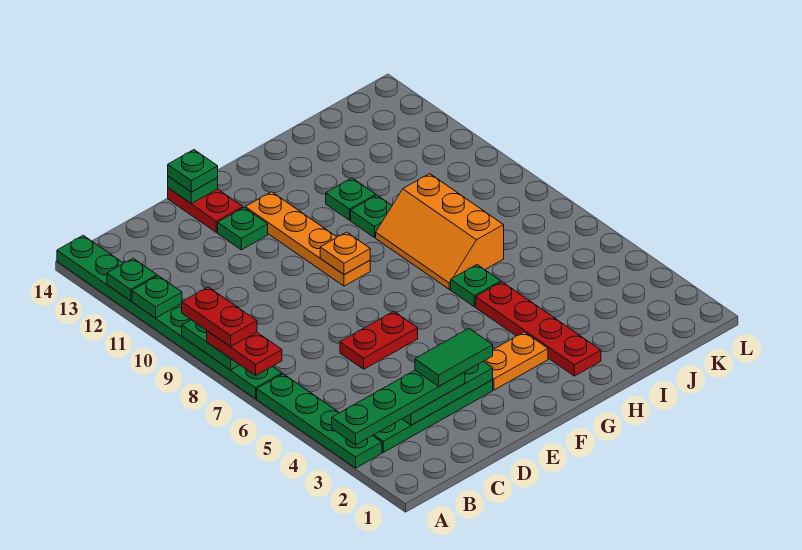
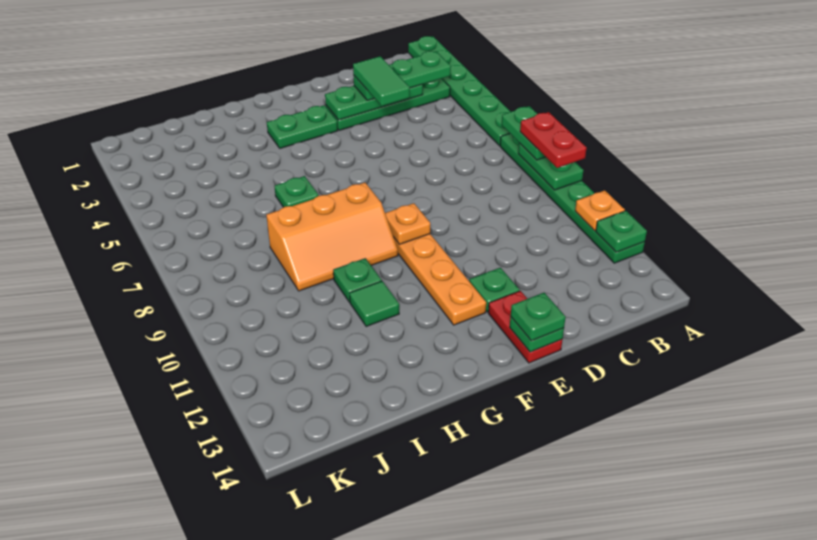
green 1x4 plate [257,374,382,468] -> green 1x6 plate [408,36,511,146]
green 1x4 plate [332,370,465,445] -> green 1x3 plate [353,51,451,101]
green 1x8 plate [57,235,282,399] -> green 1x6 plate [500,134,645,263]
red 1x2 plate [207,331,282,375] -> green 1x2 plate [502,106,545,160]
green 1x1 plate [132,276,182,318] -> orange 1x1 plate [575,190,625,231]
green 1x2 tile [415,329,493,386] -> green 1x2 tile turned to [353,56,410,106]
red 1x2 plate [340,312,418,369] -> none
orange 1x2 plate [483,332,548,390] -> green 1x2 plate [267,105,338,148]
red 1x4 plate [476,282,601,376] -> none
orange 2x3 slope [376,174,504,290] -> orange 2x3 slope turned to [266,183,398,291]
green 1x1 plate [326,178,376,220] -> green 1x1 tile [350,281,399,327]

